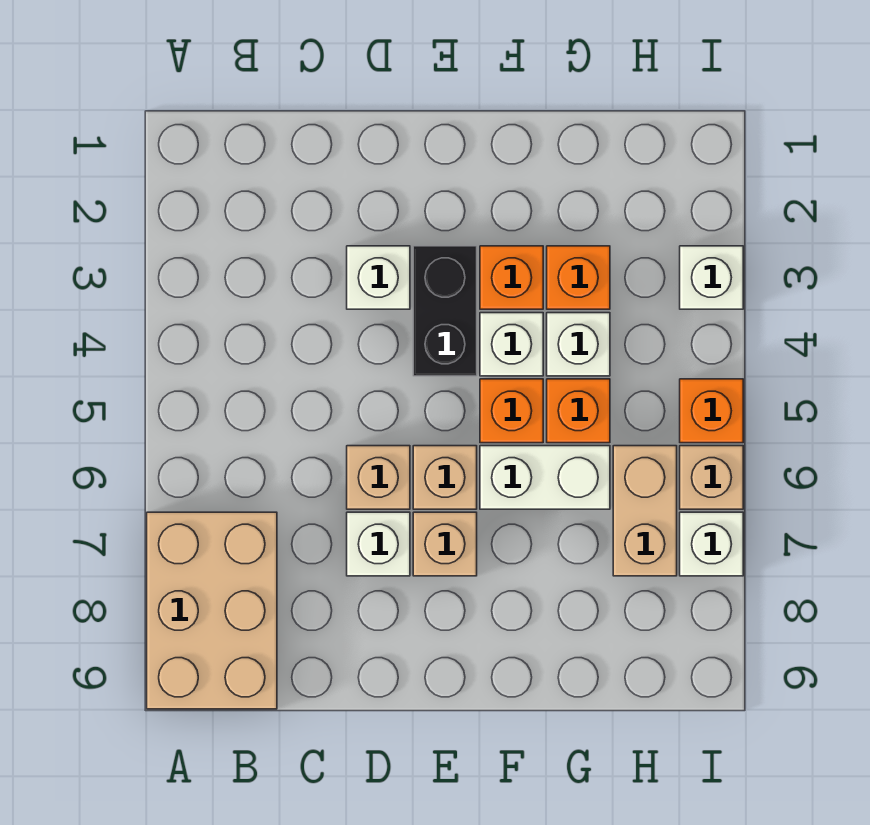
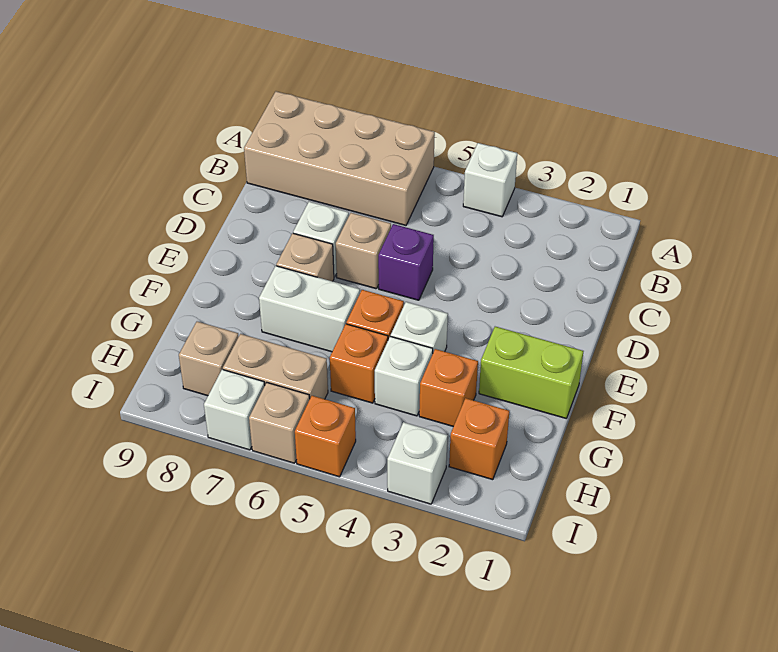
tan 2x3 brick [147,512,277,709] -> tan 2x4 brick [244,91,435,225]
white 1x1 brick [347,246,410,309] -> white 1x1 brick moved to [463,143,517,217]
none -> purple 1x1 brick [378,224,434,300]
black 1x2 brick [413,246,477,376] -> none
tan 1x1 brick [413,446,477,509] -> tan 1x1 brick moved to [179,322,239,396]
none -> lime 1x2 brick [479,327,583,418]
orange 1x1 brick [480,246,543,309] -> orange 1x1 brick moved to [449,398,509,480]
white 1x2 brick [480,446,610,509] -> white 1x2 brick turned to [259,266,360,352]

